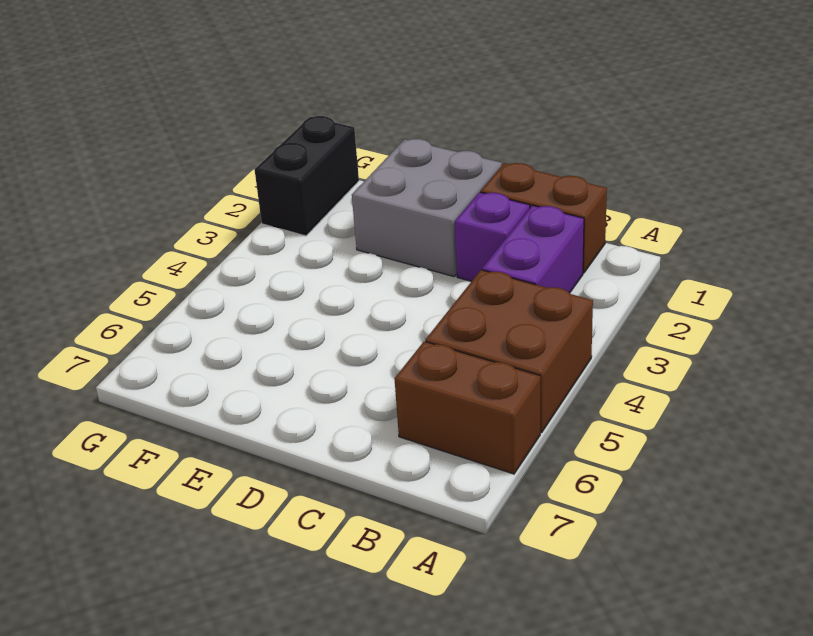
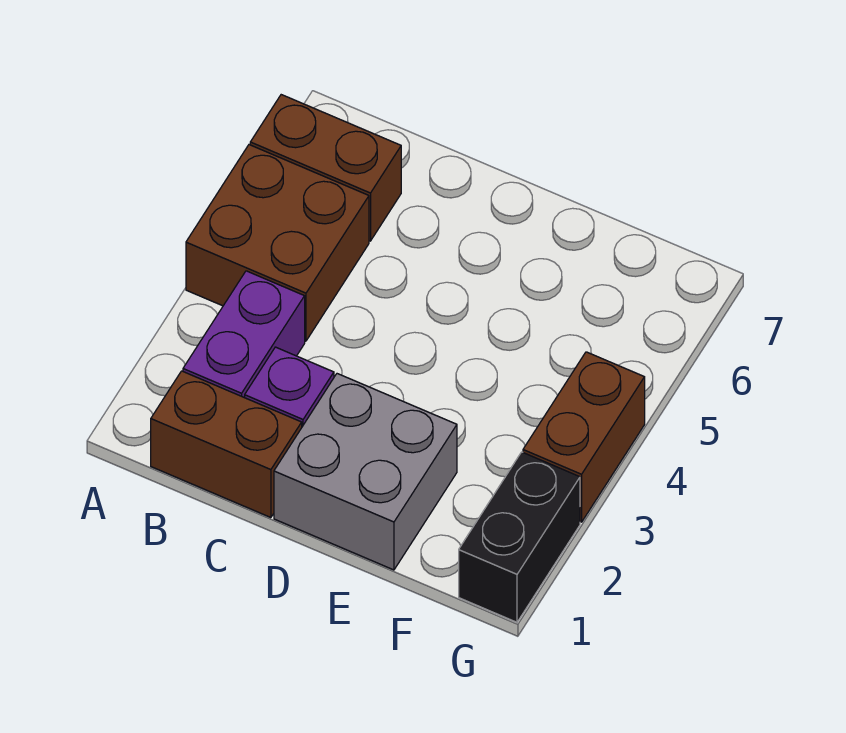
none -> brown 1x2 brick [523,352,645,522]

